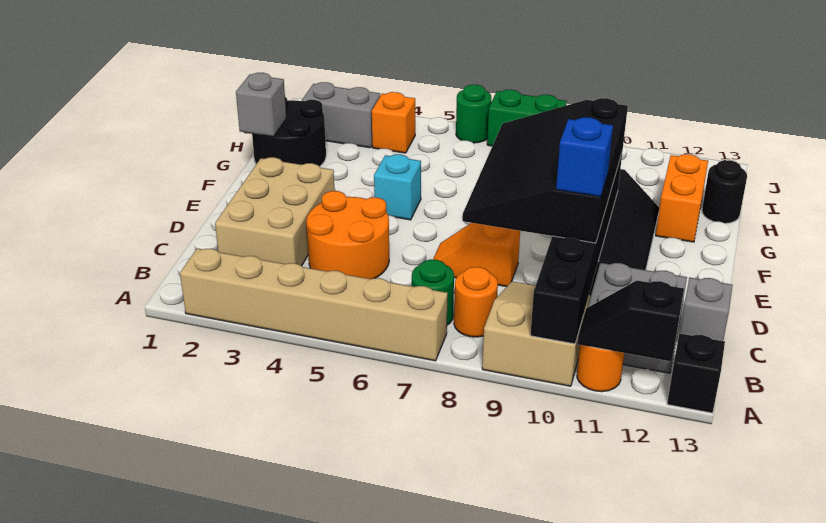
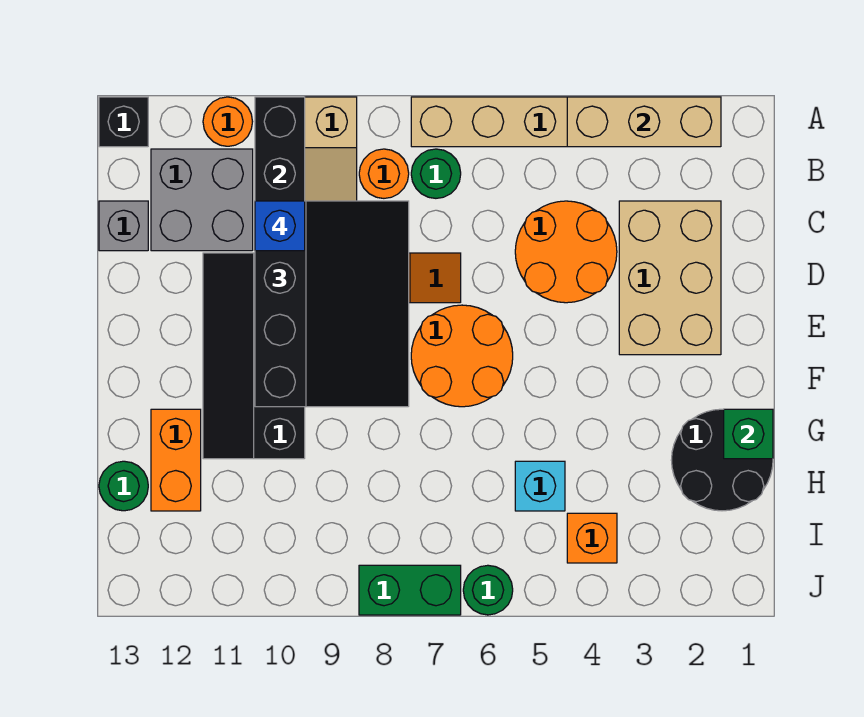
none -> tan 1x3 brick [567,97,721,147]
black 1x2 slope [578,281,684,361] -> none
none -> orange 2x2 round brick [411,305,513,407]
cyan 1x1 brick [374,154,421,220] -> cyan 1x1 brick moved to [515,461,565,511]
grey 1x1 brick [236,73,286,137] -> green 1x1 brick [724,409,773,459]
black 1x1 round brick [702,160,747,223] -> green 1x1 round brick [99,461,148,511]
grey 1x2 brick [302,82,380,148] -> none

